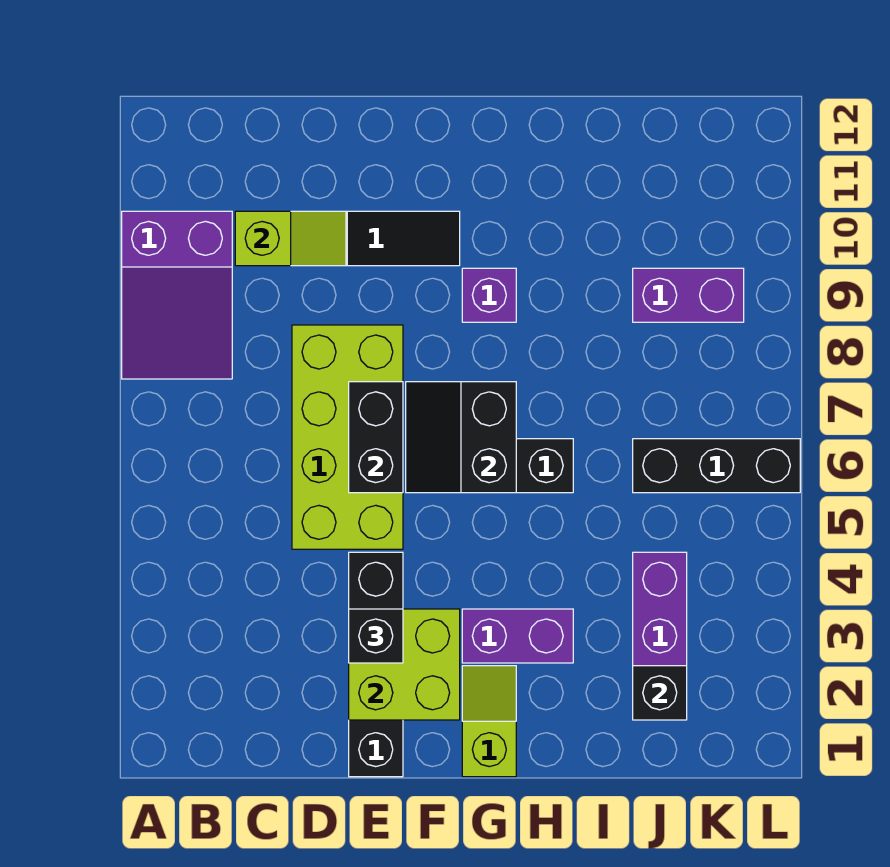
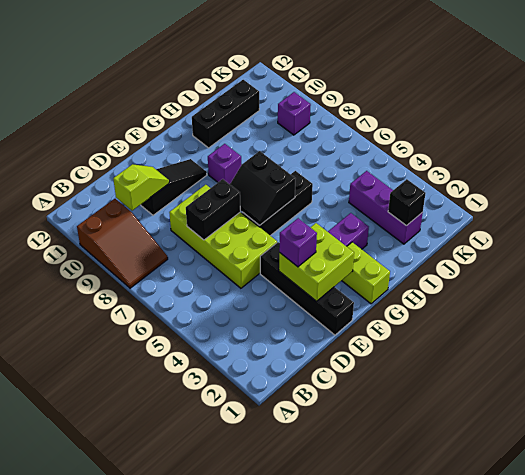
purple 2x3 slope [122,211,232,379] -> brown 2x3 slope [77,199,168,288]
black 1x1 brick [349,609,403,663] -> purple 1x1 brick [279,218,317,267]
black 1x2 brick [349,382,403,493] -> black 1x2 brick turned to [186,179,240,240]
lime 1x2 slope [462,666,516,777] -> lime 1x2 brick [342,242,390,304]
black 1x3 brick [633,439,800,493] -> black 1x3 brick moved to [192,80,259,148]
purple 1x2 brick [633,268,744,322] -> purple 1x1 brick [278,92,311,135]

